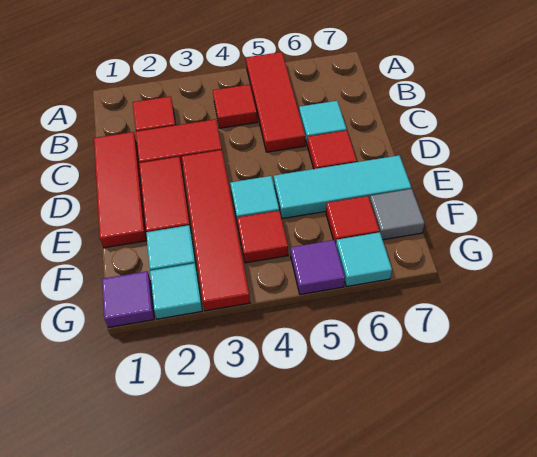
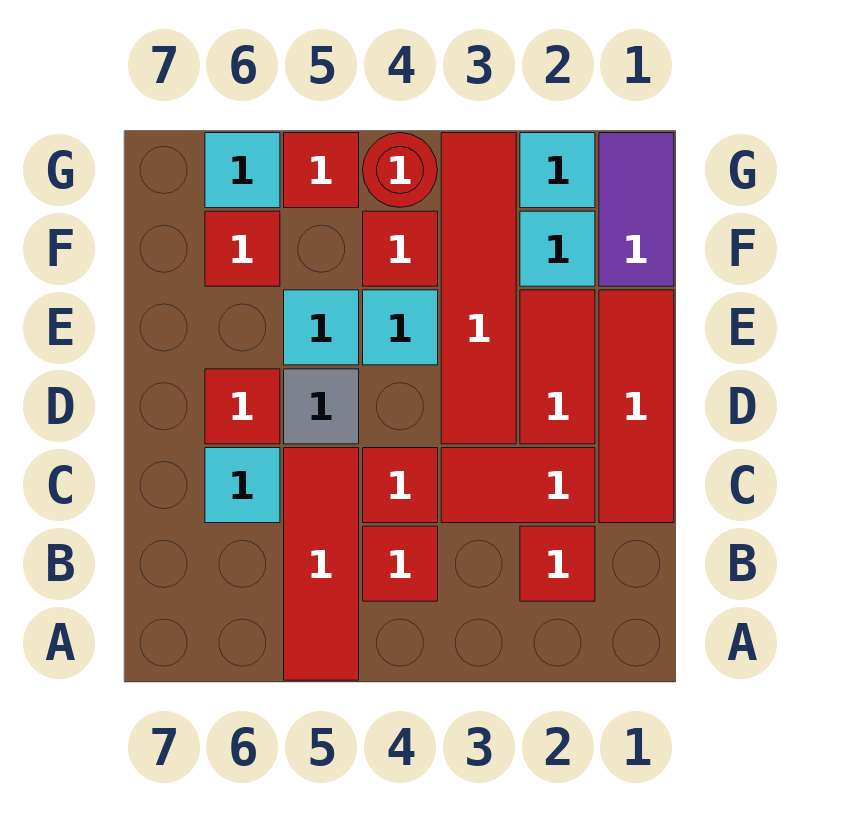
none -> red 1x1 tile [363,448,438,523]
cyan 1x3 tile [274,155,411,219] -> cyan 1x1 tile [284,290,359,365]
grey 1x1 tile [370,189,425,240] -> grey 1x1 tile moved to [284,369,359,444]
purple 1x1 tile [102,271,154,328] -> purple 1x2 tile [599,133,674,286]
none -> red 1x1 round brick [363,133,437,207]
purple 1x1 tile [291,240,345,295] -> red 1x1 tile [284,133,359,208]

